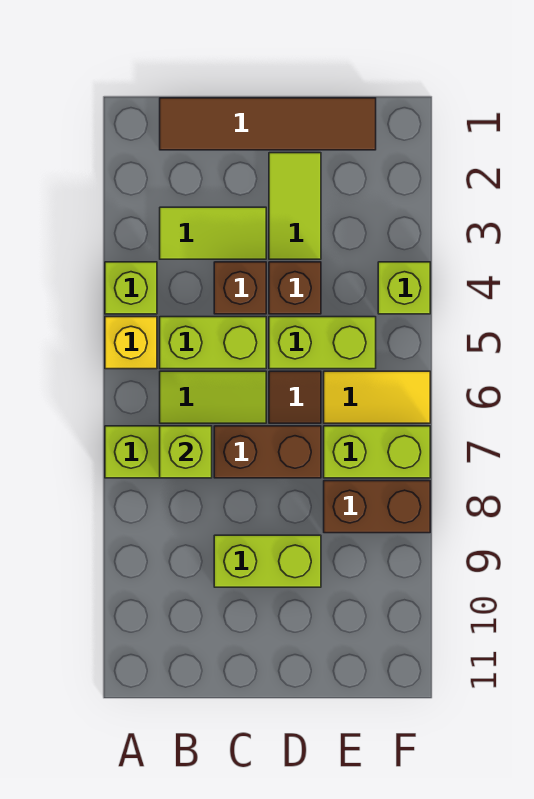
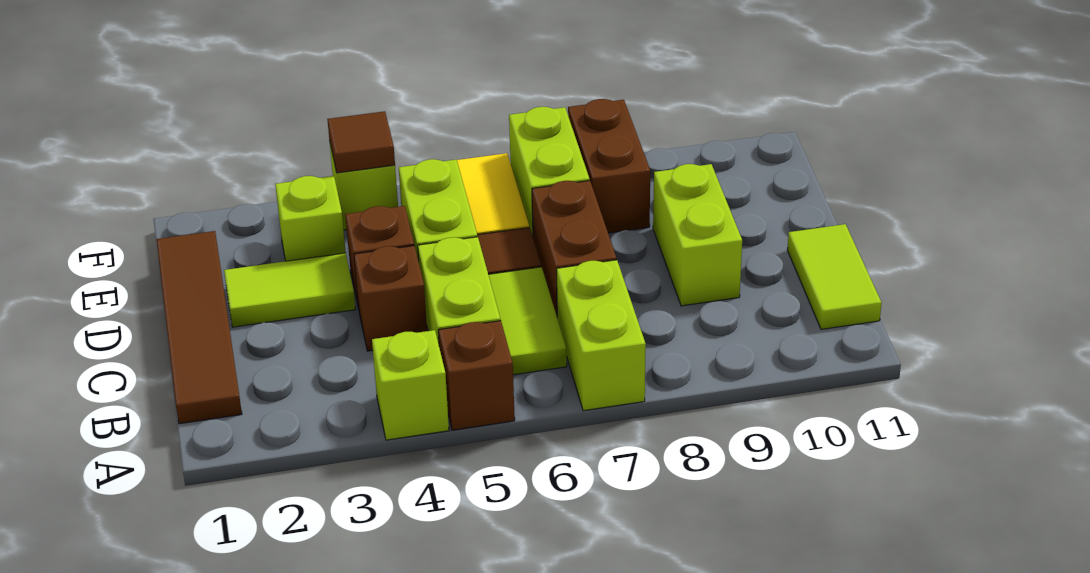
yellow 1x1 brick [105,317,157,369] -> brown 1x1 brick [438,321,515,430]
lime 1x2 tile [160,207,266,259] -> lime 1x2 tile moved to [787,224,882,329]
lime 1x1 brick [160,426,212,478] -> lime 1x1 brick moved to [275,176,346,261]
none -> brown 1x1 tile [327,111,395,173]

